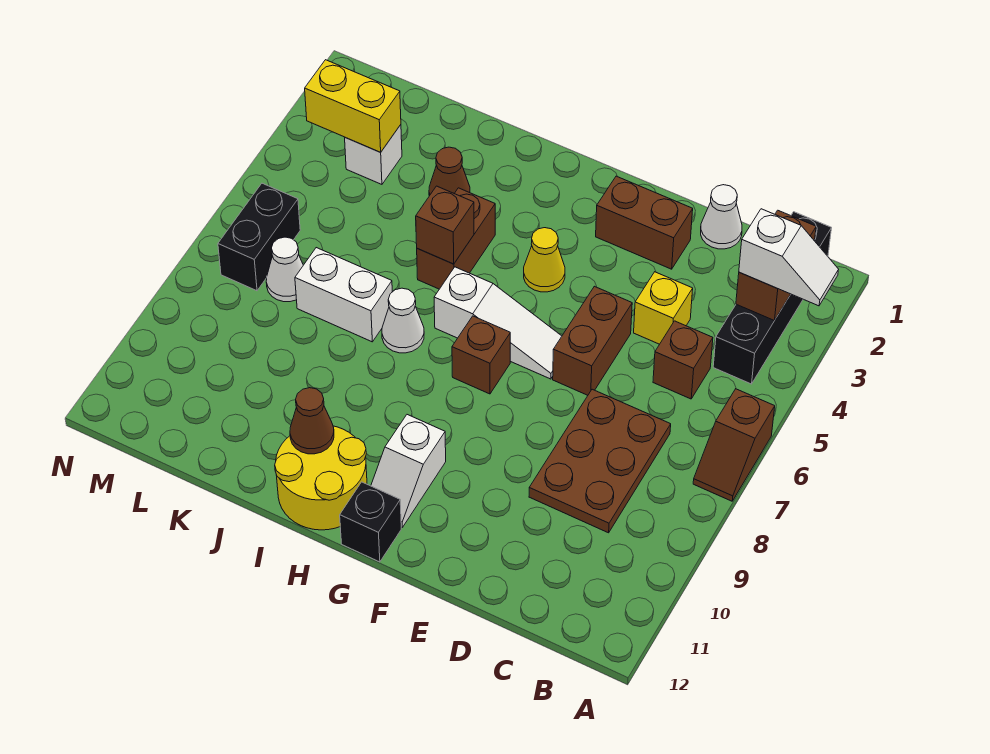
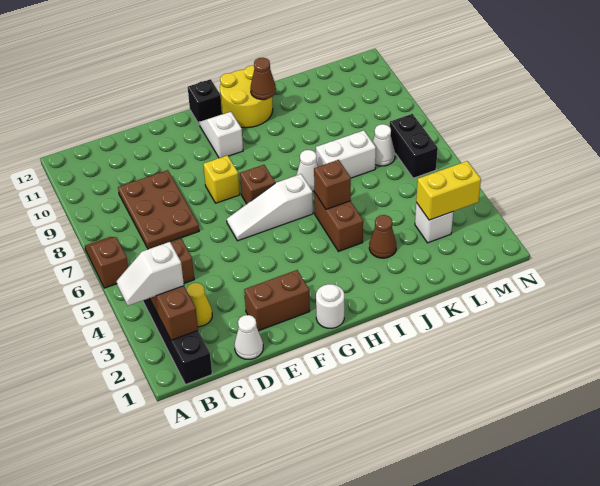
yellow 1x1 brick [634,272,693,344] -> yellow 1x1 brick moved to [203,155,240,203]
brown 1x2 brick [553,286,632,395] -> none
none -> white 1x1 round brick [316,284,344,328]
yellow 1x1 cone [524,228,565,292] -> yellow 1x1 cone moved to [187,283,212,327]

